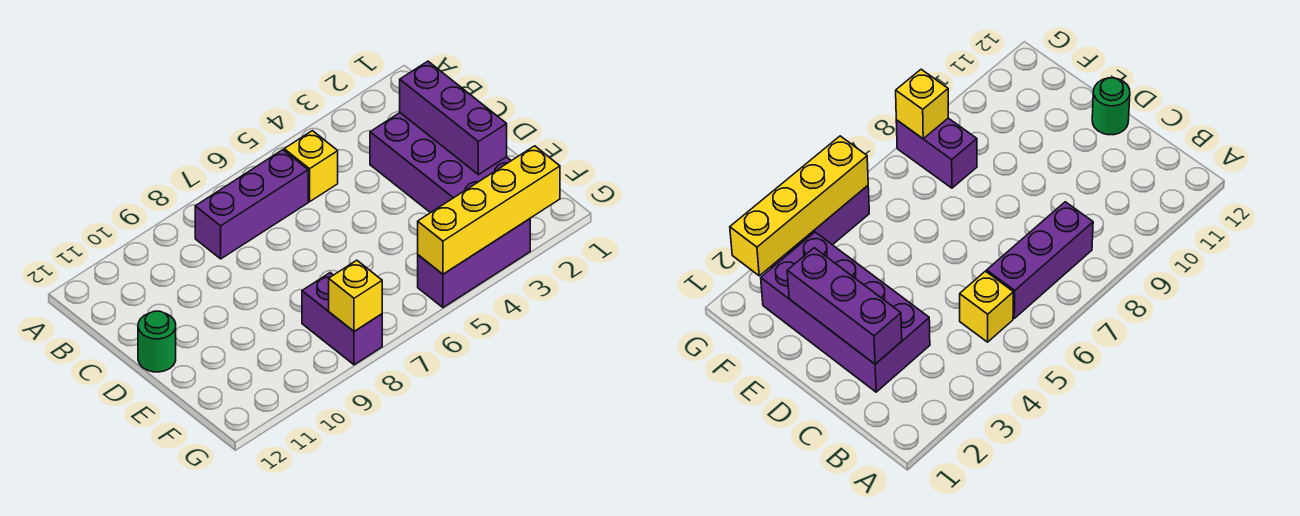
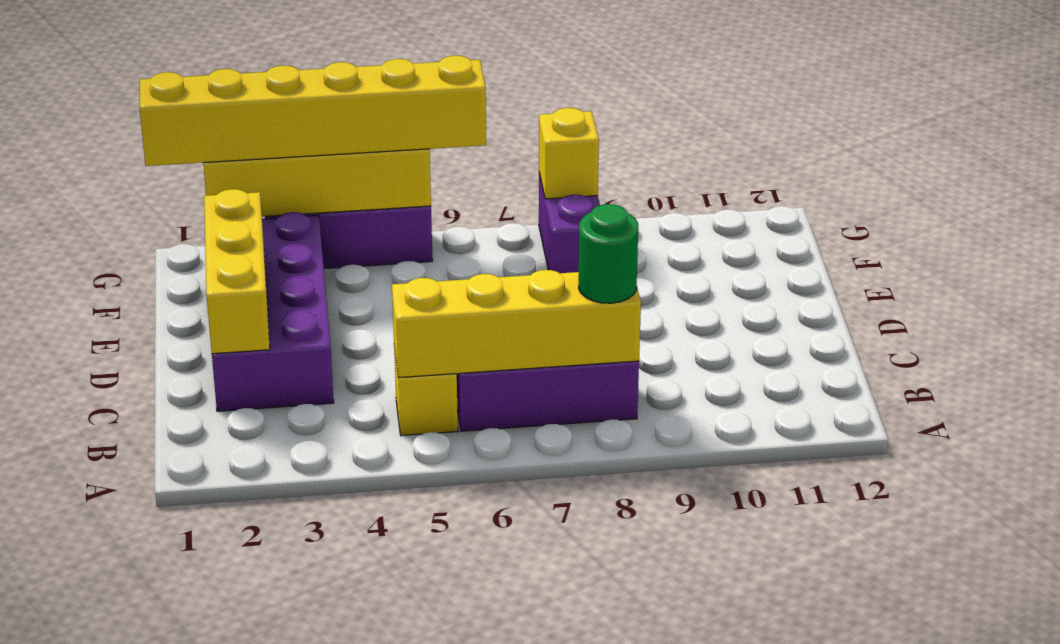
none -> yellow 1x4 brick [392,270,641,378]
purple 1x3 brick [400,61,507,175] -> yellow 1x3 brick [204,189,270,354]
green 1x1 round brick [138,311,176,372] -> green 1x1 round brick moved to [579,204,638,303]
none -> yellow 1x6 brick [139,56,486,166]

